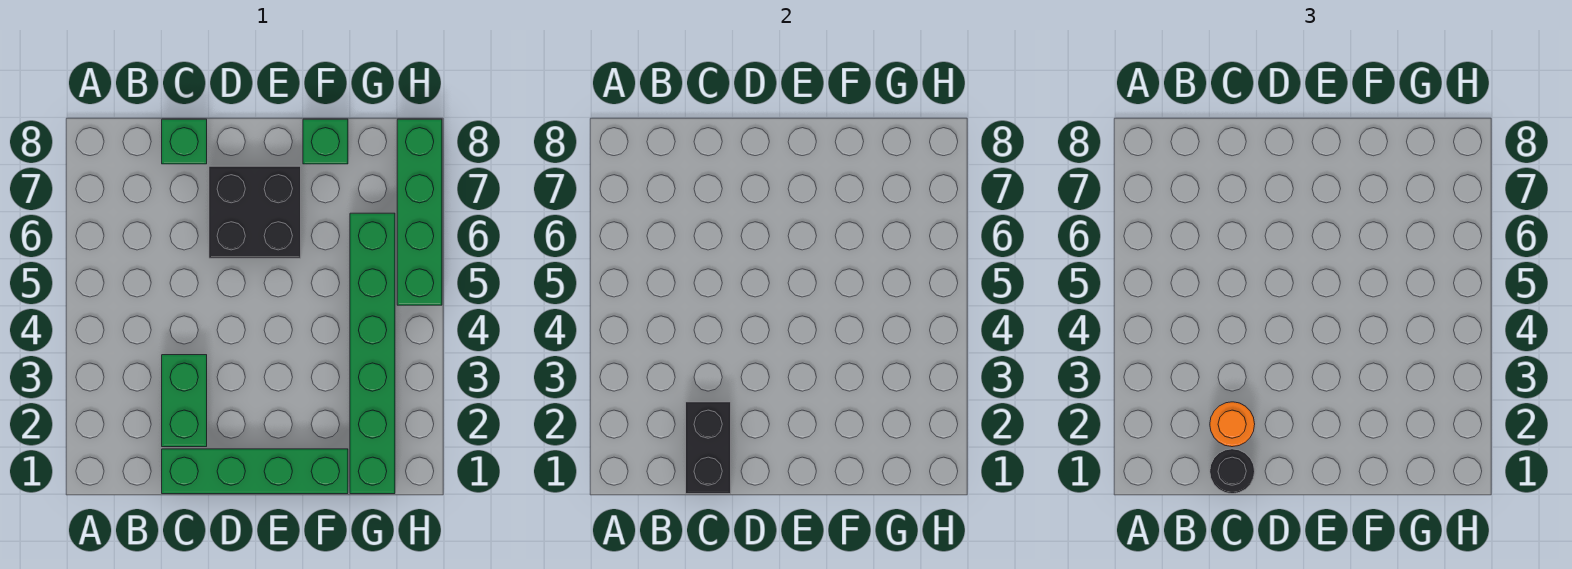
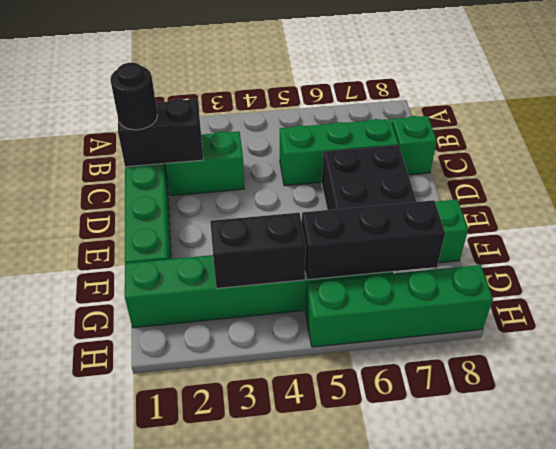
orange 1x1 round brick [1210,402,1255,447] -> none
none -> green 1x3 brick [280,119,399,186]
none -> black 1x2 brick [210,213,306,289]
none -> black 1x3 brick [302,200,445,280]

